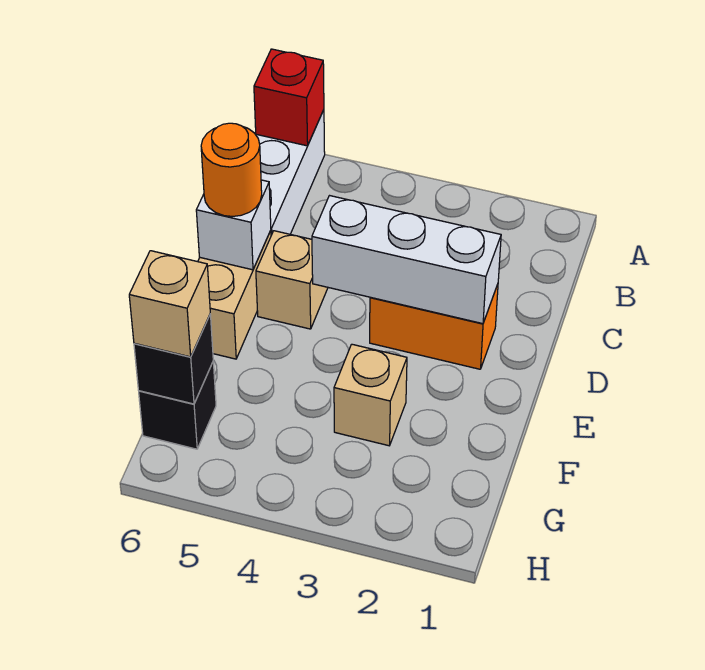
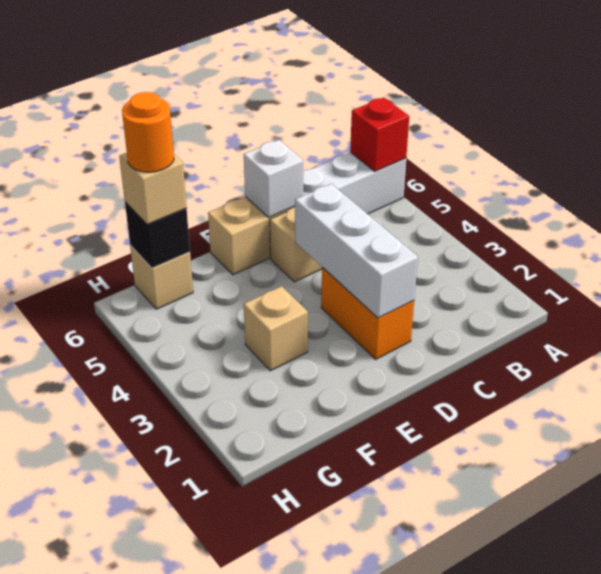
orange 1x1 round brick [201,123,262,216] -> orange 1x1 round brick moved to [122,92,174,172]
black 1x1 brick [139,362,216,449] -> tan 1x1 brick [130,246,193,309]

